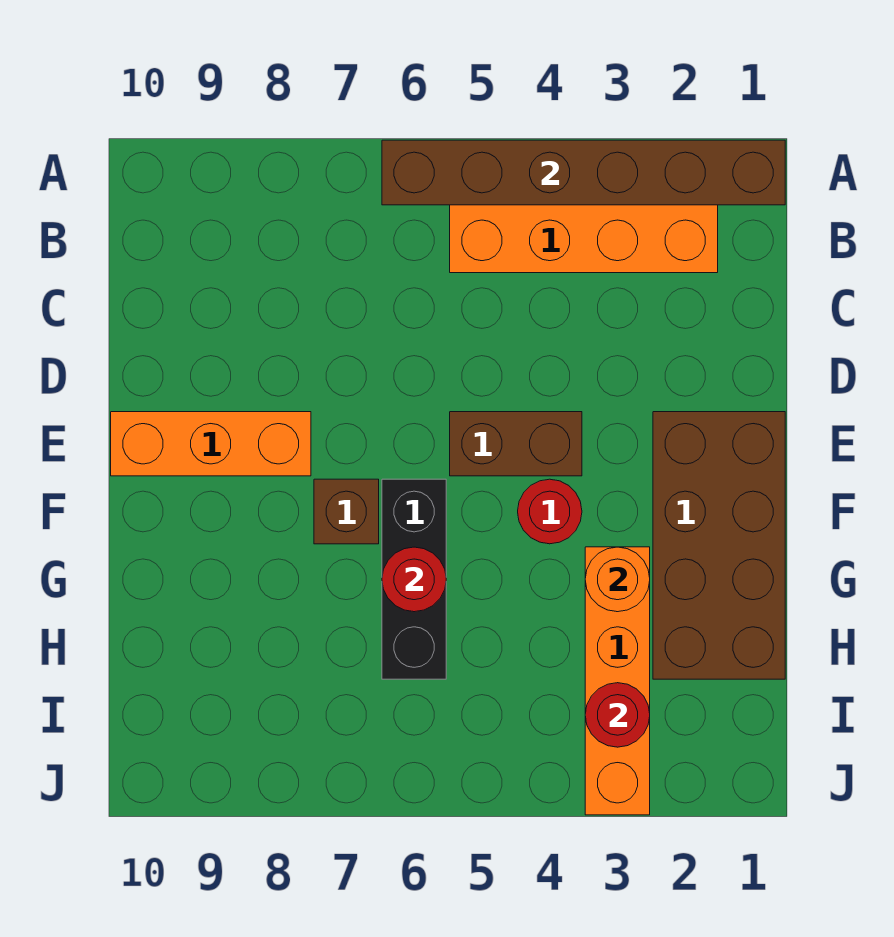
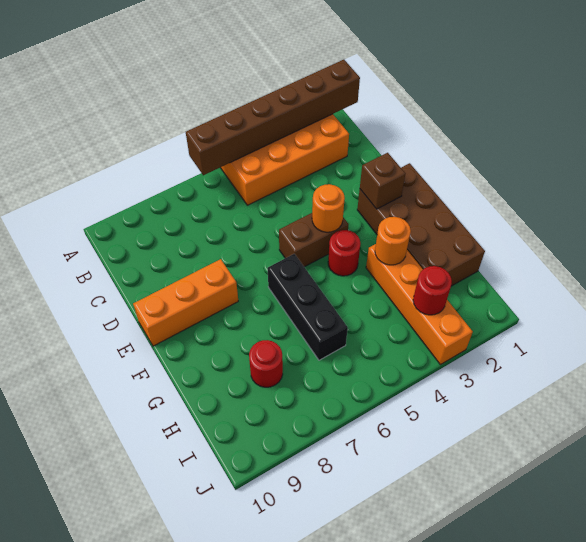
none -> orange 1x1 round brick [312,184,345,232]
brown 1x1 brick [314,479,379,544] -> brown 1x1 brick moved to [360,153,405,209]
red 1x1 round brick [382,547,446,612] -> red 1x1 round brick moved to [249,340,283,387]

